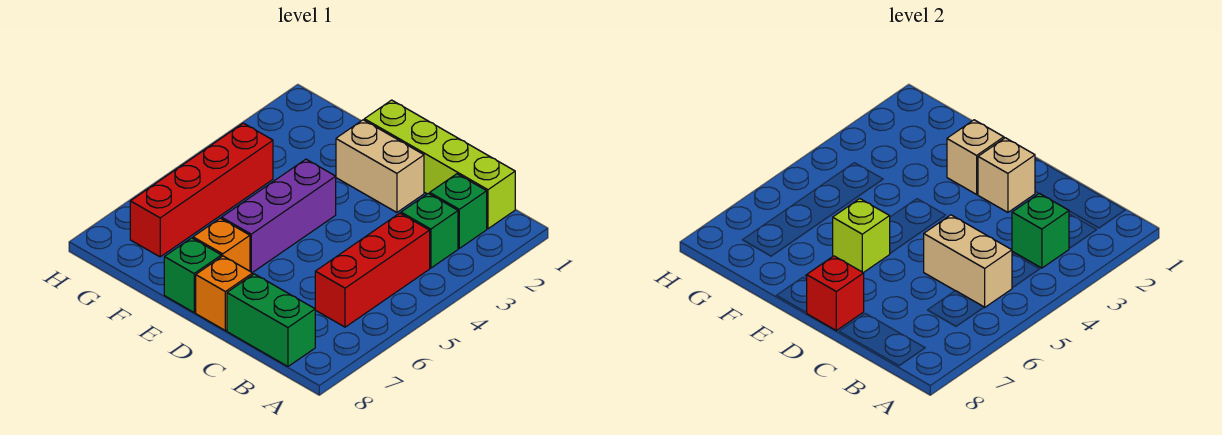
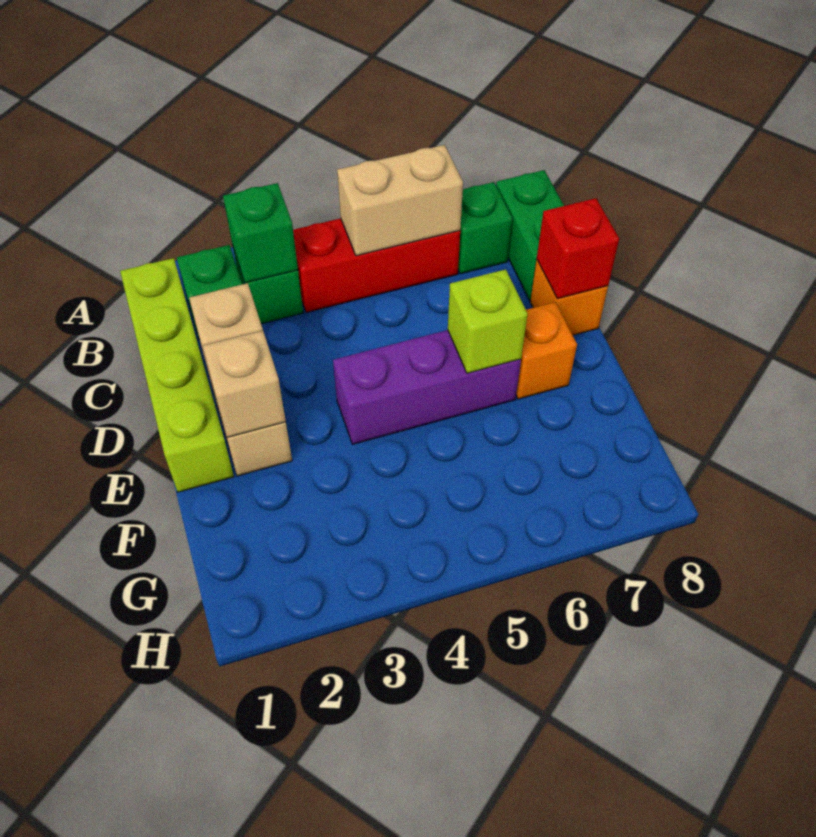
tan 1x2 brick [924,215,1012,307] -> tan 1x2 brick turned to [337,145,463,256]
green 1x1 brick [164,238,221,312] -> green 1x1 brick moved to [458,182,513,274]
red 1x4 brick [130,123,273,257] -> none

